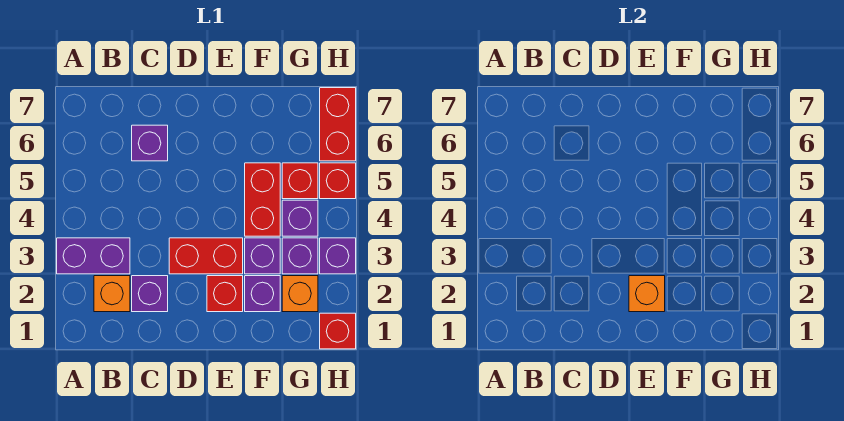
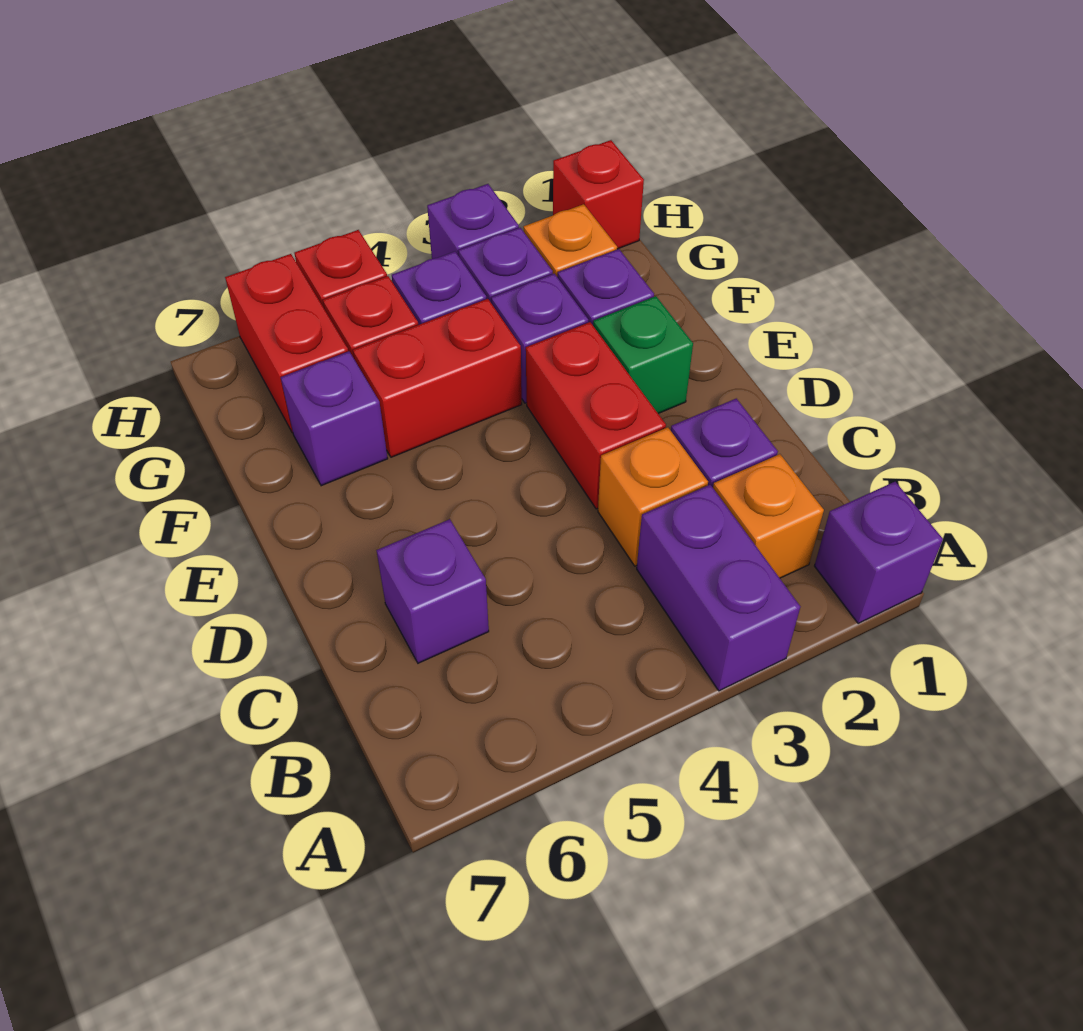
none -> purple 1x1 brick [815,482,943,623]
red 1x1 brick [207,276,243,312] -> green 1x1 brick [593,296,693,414]
orange 1x1 brick [629,276,665,312] -> orange 1x1 brick moved to [598,427,708,566]
none -> purple 1x1 brick [281,351,388,486]
red 1x2 brick [320,88,356,161] -> red 1x2 brick turned to [225,254,348,433]

